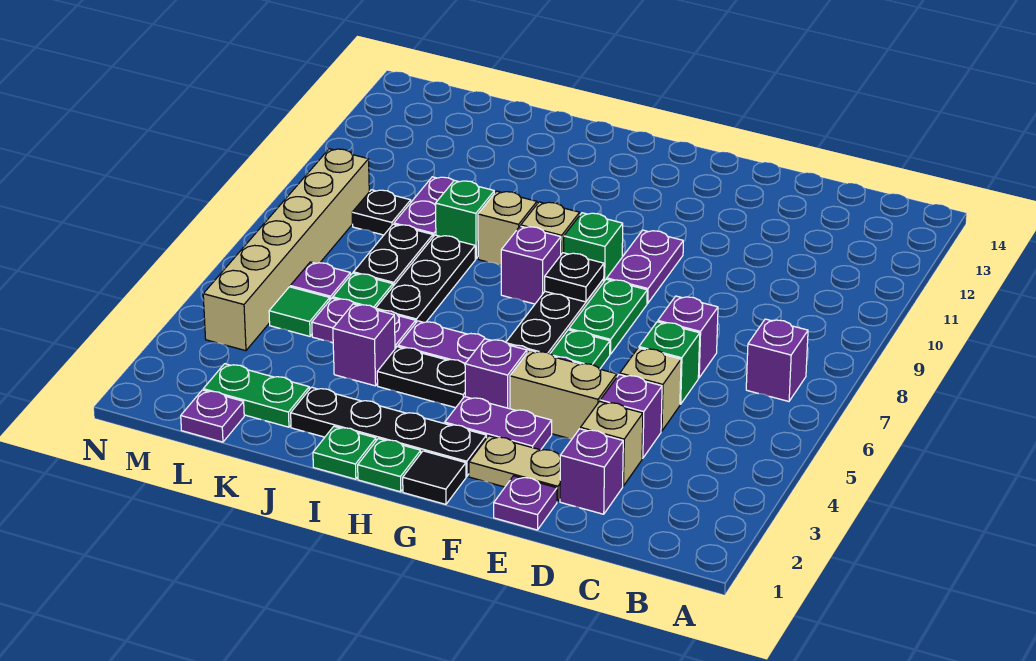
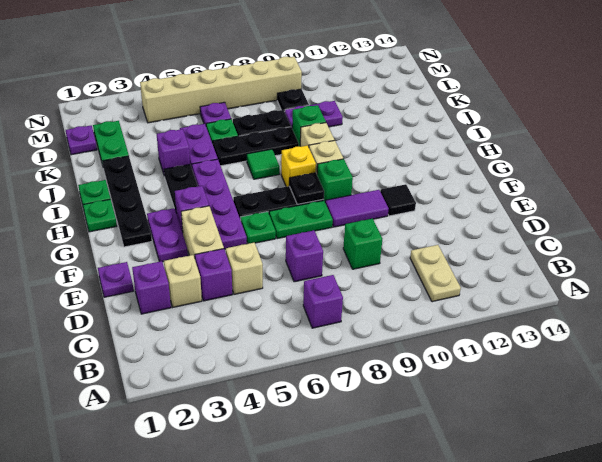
green 1x1 brick [639,322,700,404] -> green 1x1 brick moved to [343,219,382,269]
tan 1x2 plate [469,436,560,502] -> tan 1x2 plate moved to [410,245,461,302]
purple 1x2 plate [607,230,683,303] -> purple 1x2 tile [325,190,389,227]
black 1x1 tile [403,451,466,504] -> black 1x1 tile moved to [380,184,416,216]
purple 1x1 brick [501,226,561,304] -> yellow 1x1 brick [281,146,316,187]
green 1x1 tile [269,287,330,336] -> green 1x1 tile moved to [247,149,280,179]

